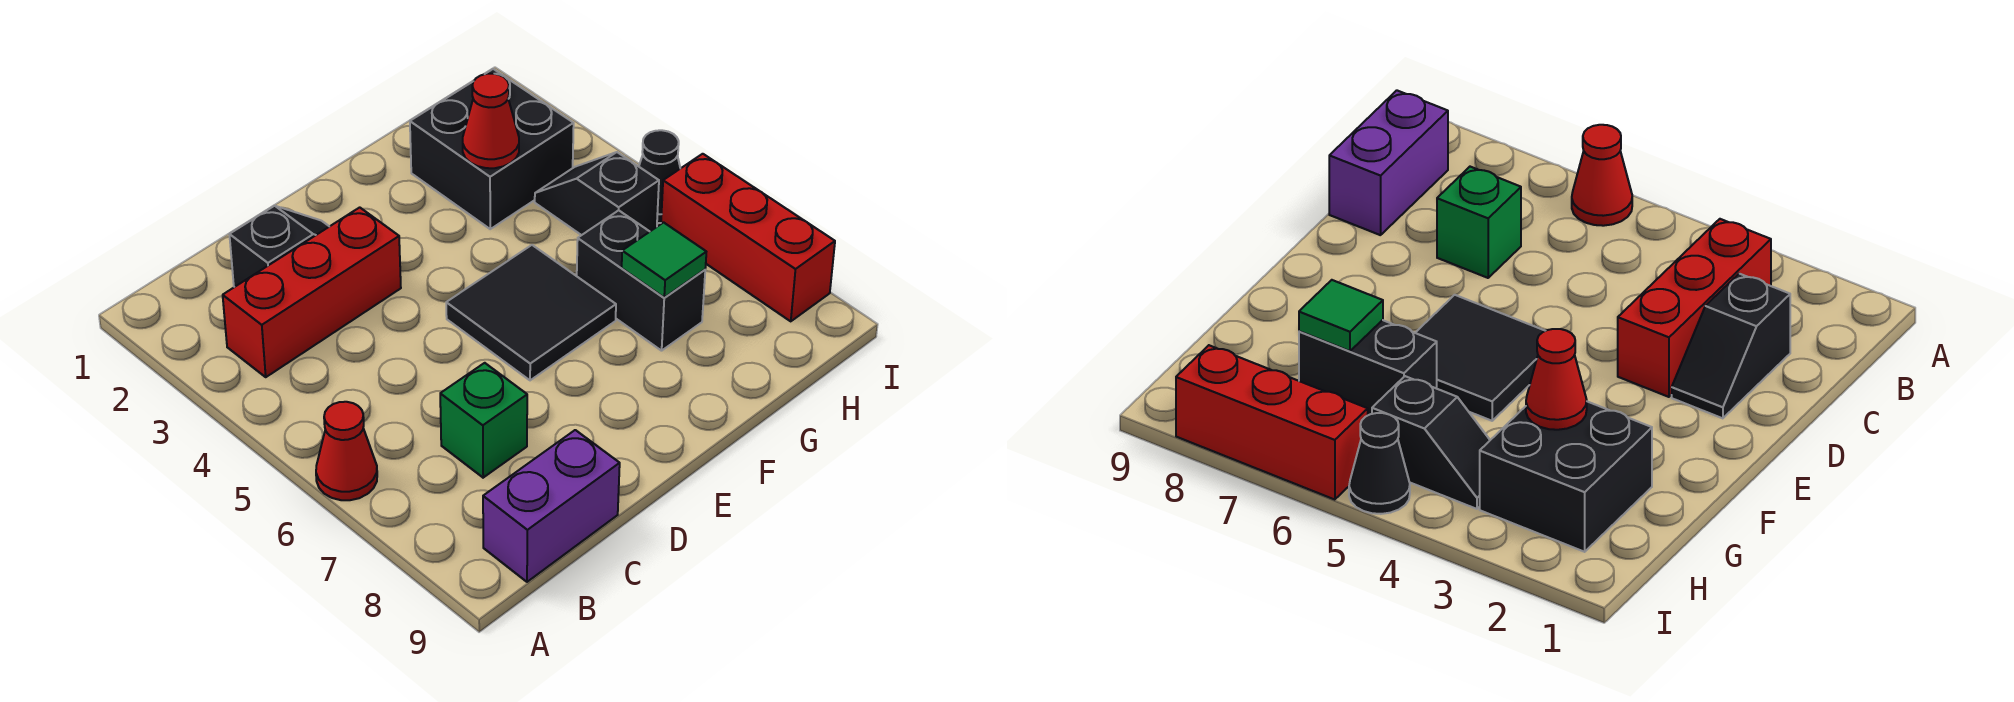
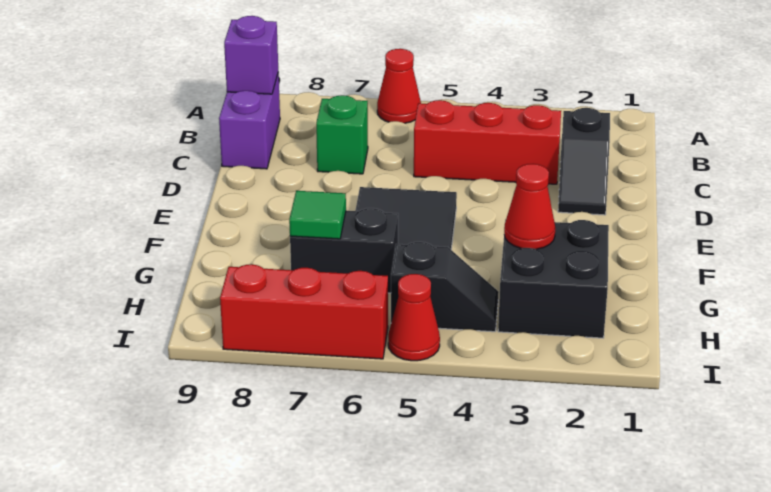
red 1x3 brick [223,207,401,377] -> red 1x3 brick turned to [414,100,561,184]
none -> purple 1x1 brick [224,16,278,94]
black 1x1 cone [639,130,680,223] -> red 1x1 cone [388,274,440,361]

